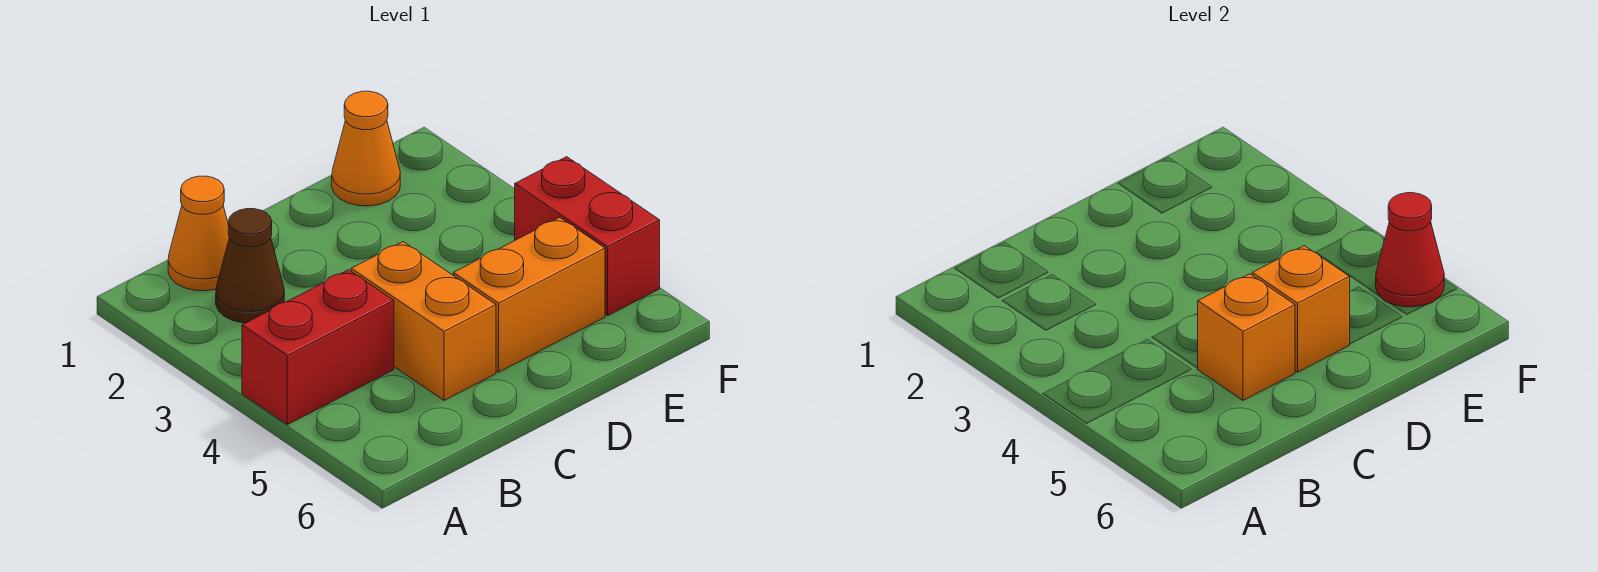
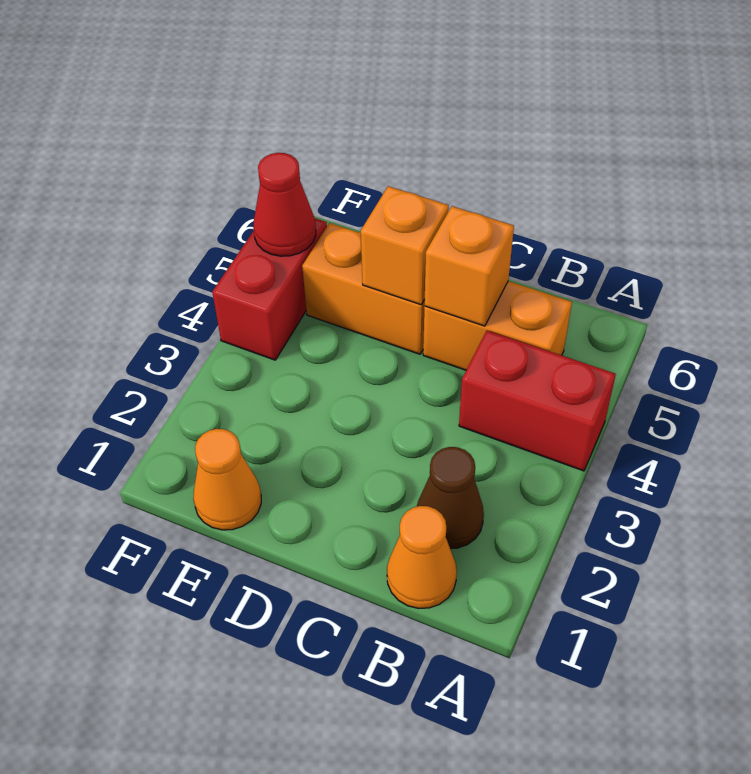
orange 1x2 brick [351,242,496,400] -> orange 1x2 brick turned to [423,281,572,370]

